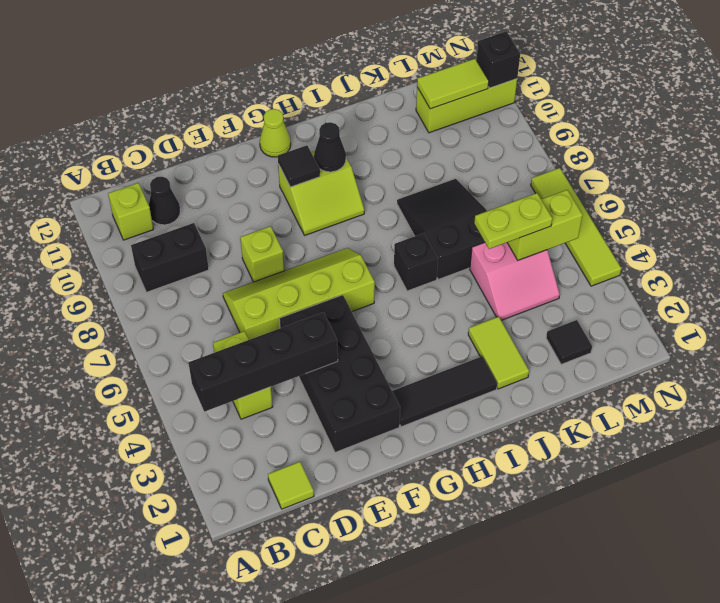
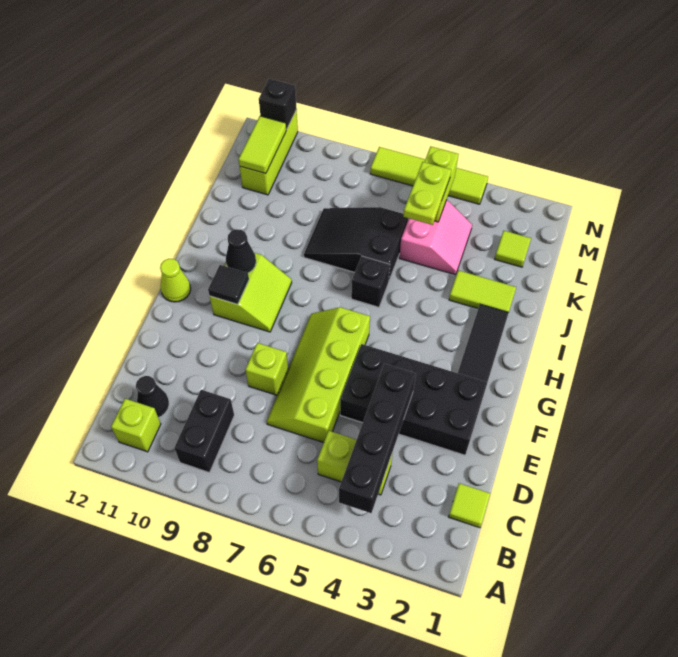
black 1x1 tile [546,320,592,364] -> lime 1x1 tile [495,231,531,267]

